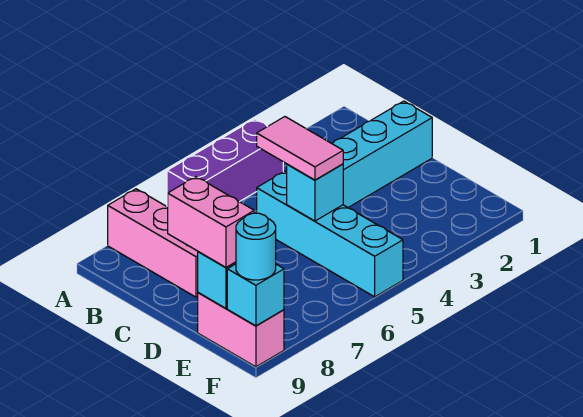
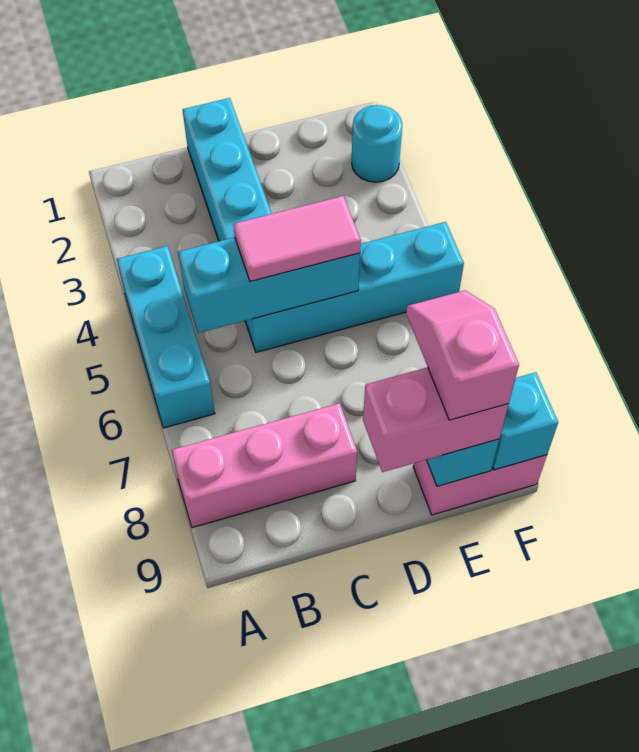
purple 1x3 brick [167,119,283,207] -> cyan 1x3 brick [117,246,215,428]
cyan 1x1 brick [286,164,343,221] -> cyan 1x3 brick [178,237,360,333]
none -> pink 1x2 slope [406,290,519,420]
cyan 1x1 round brick [236,213,276,280] -> cyan 1x1 round brick moved to [352,105,402,182]

